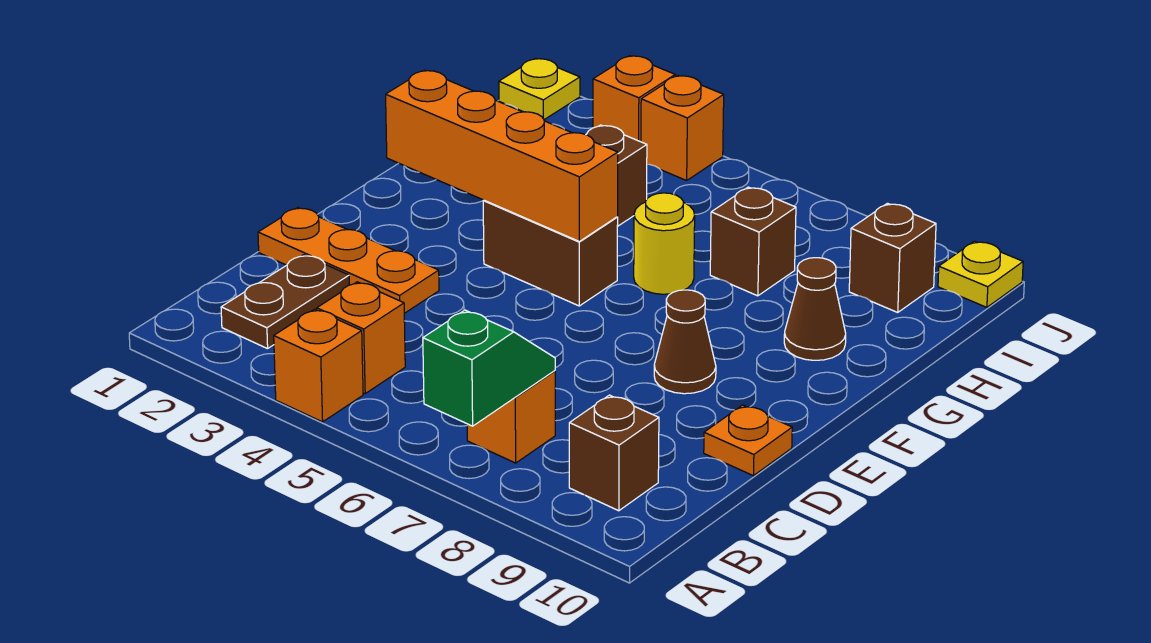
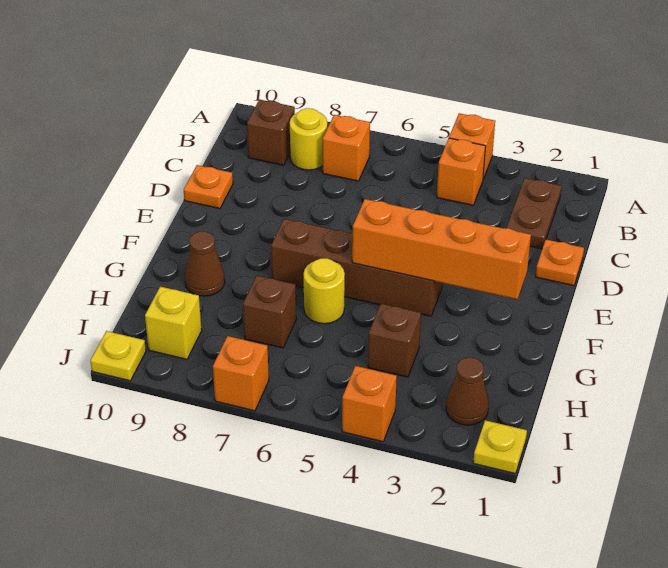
green 1x2 slope [423,310,555,426] -> none
none -> yellow 1x1 round brick [290,108,327,170]
orange 1x3 plate [258,207,439,313] -> orange 1x1 plate [536,240,584,286]
brown 1x1 cone [654,290,716,394] -> brown 1x1 cone moved to [446,358,489,425]
brown 1x2 brick [483,200,618,306] -> brown 1x4 brick [271,219,442,316]
brown 1x1 brick [849,203,936,312] -> yellow 1x1 brick [145,287,202,359]
orange 1x1 brick [593,56,675,142] -> orange 1x1 brick moved to [213,336,269,411]

